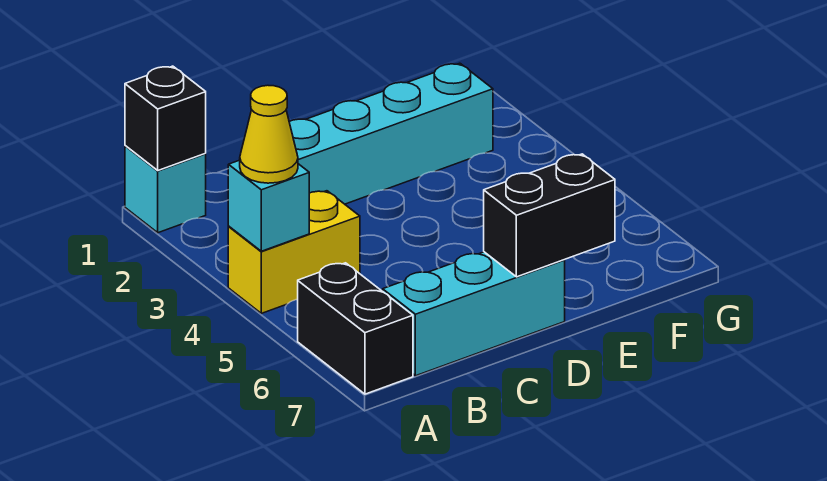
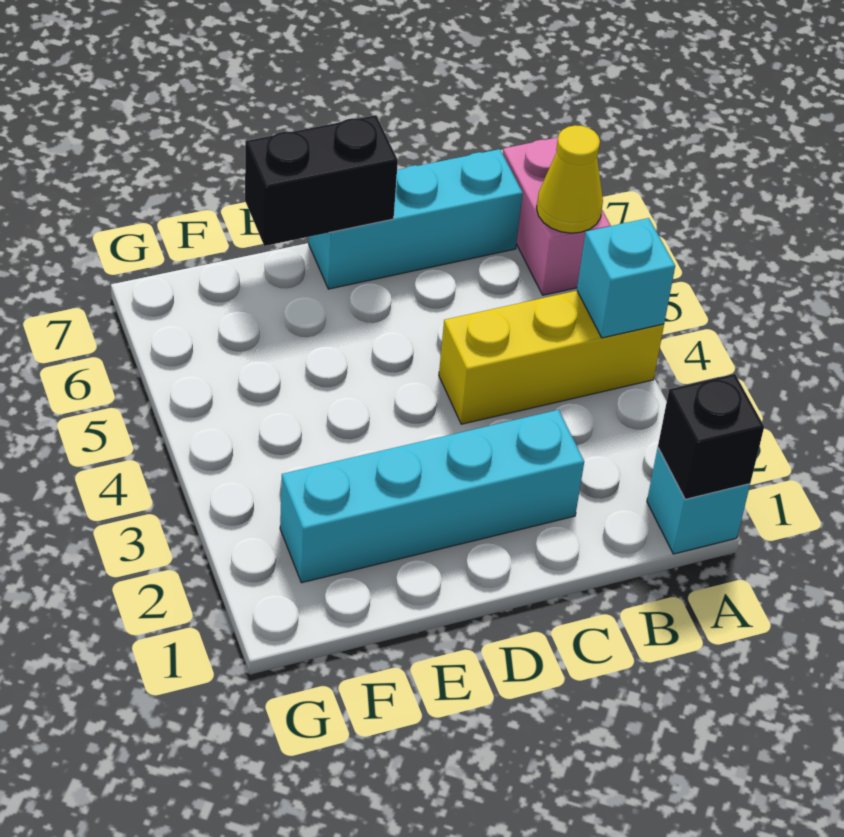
yellow 1x2 brick [228,191,360,313] -> yellow 1x3 brick [439,291,664,424]
yellow 1x1 cone [240,85,298,183] -> yellow 1x1 cone moved to [537,125,603,233]
black 1x2 brick [298,263,413,394] -> pink 1x2 brick [503,137,611,295]

